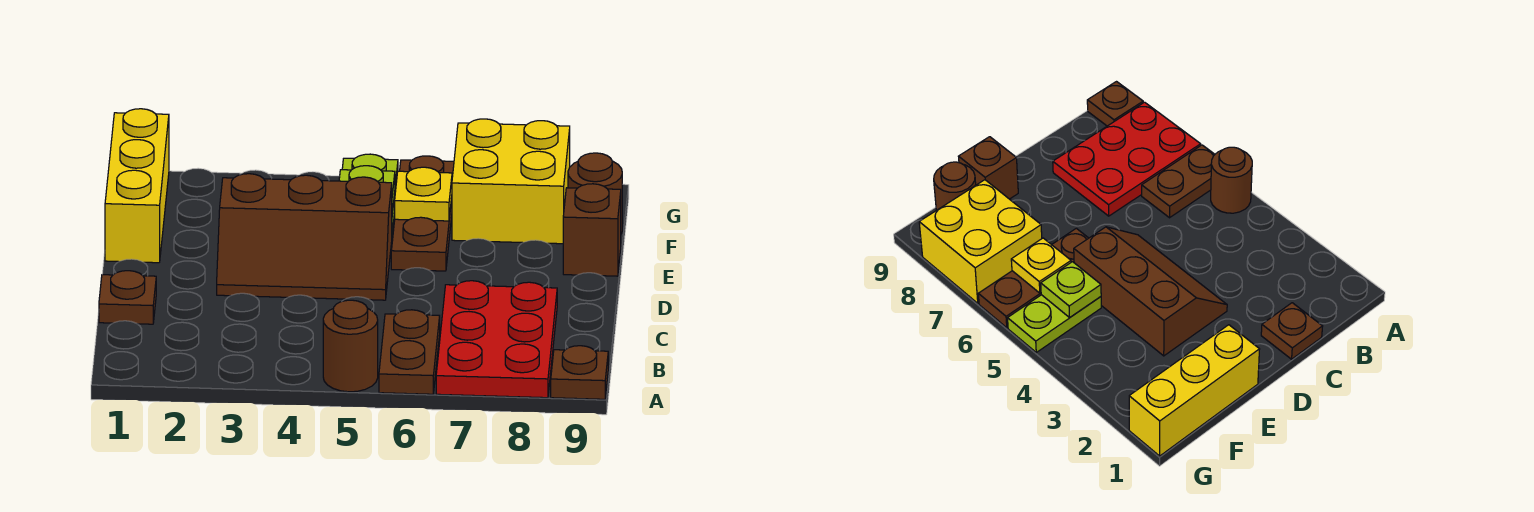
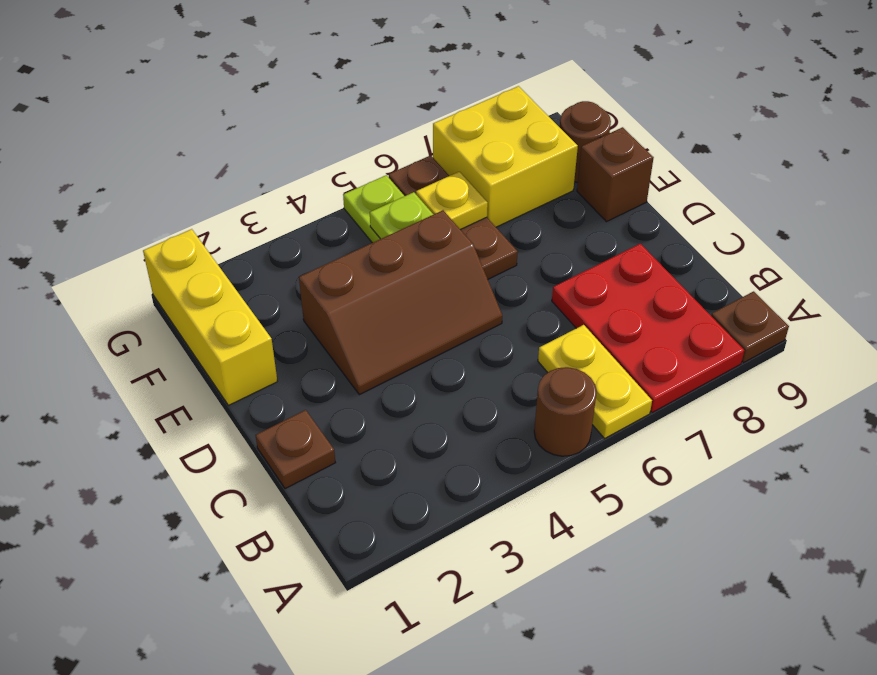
brown 1x2 plate [379,310,440,394] -> yellow 1x2 plate [538,325,652,438]

